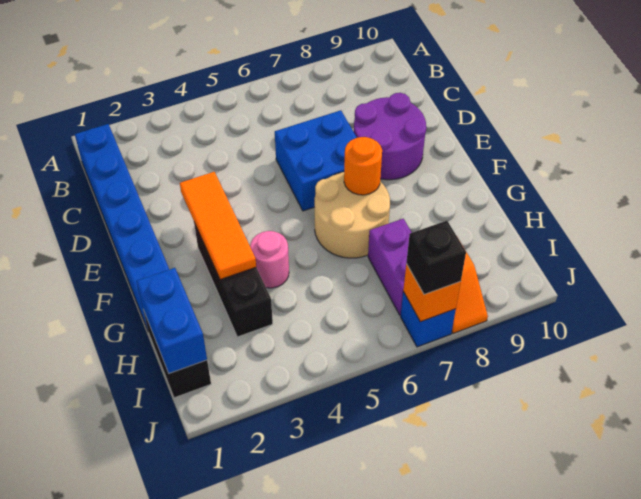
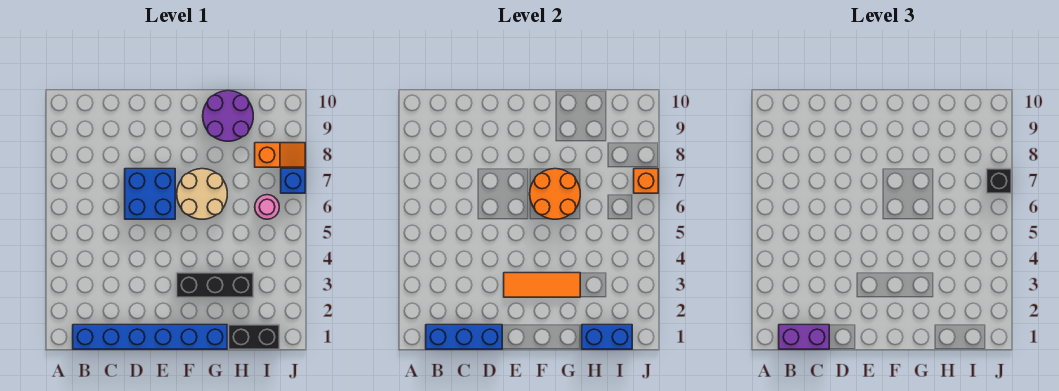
none -> blue 1x3 brick [426,325,502,349]
purple 2x2 round brick [354,93,426,180] -> purple 2x2 round brick moved to [203,91,253,141]
orange 1x1 round brick [344,137,382,195] -> orange 2x2 round brick [530,169,580,219]
pink 1x1 round brick [250,231,289,288] -> pink 1x1 round brick moved to [255,195,279,219]
purple 1x2 brick [368,219,412,315] -> purple 1x2 brick moved to [779,325,829,349]

